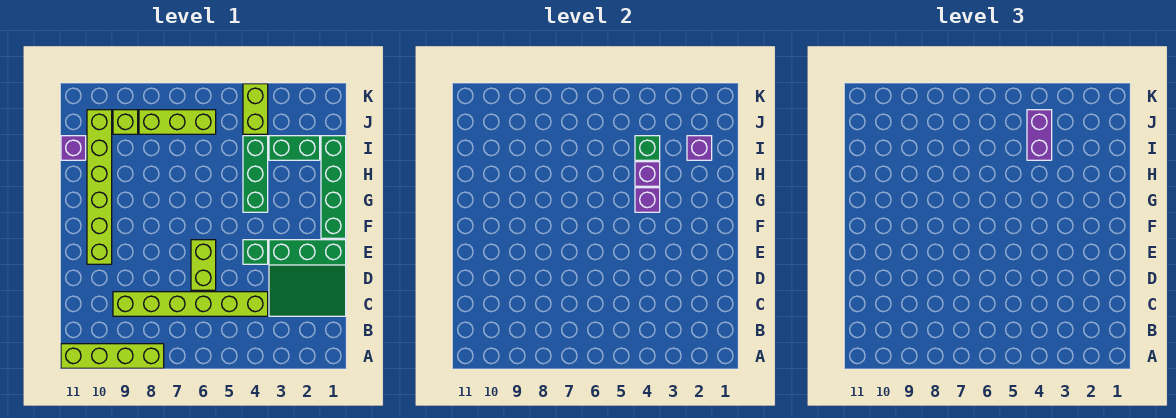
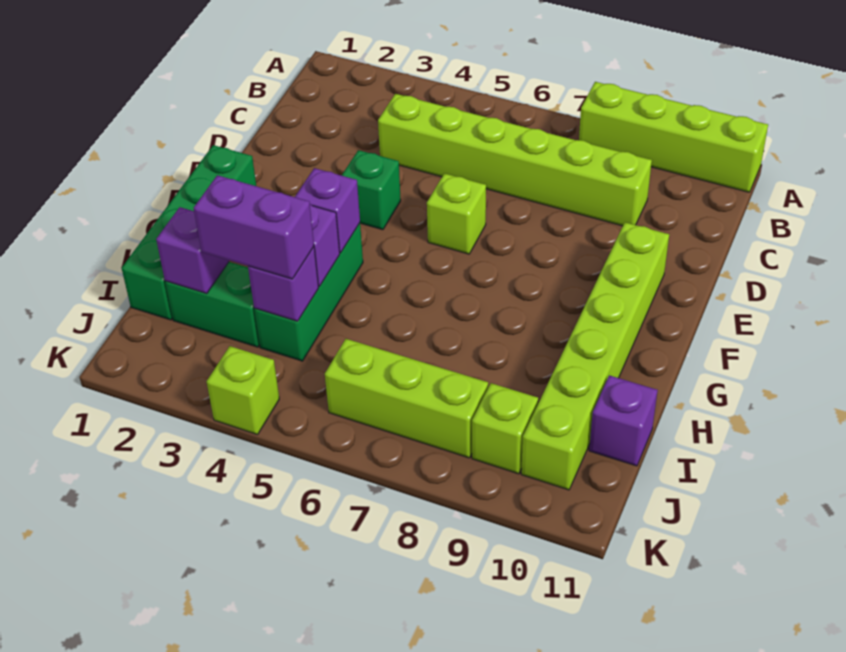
green 3x3 slope [269,240,346,316] -> none
lime 1x2 brick [191,240,216,290] -> lime 1x1 brick [427,173,486,254]
green 1x1 brick [635,136,660,160] -> purple 1x1 brick [248,247,319,321]
purple 1x2 brick [1027,110,1052,160] -> purple 1x2 brick turned to [194,175,314,279]
lime 1x2 brick [243,84,268,134] -> lime 1x1 brick [207,346,279,435]

